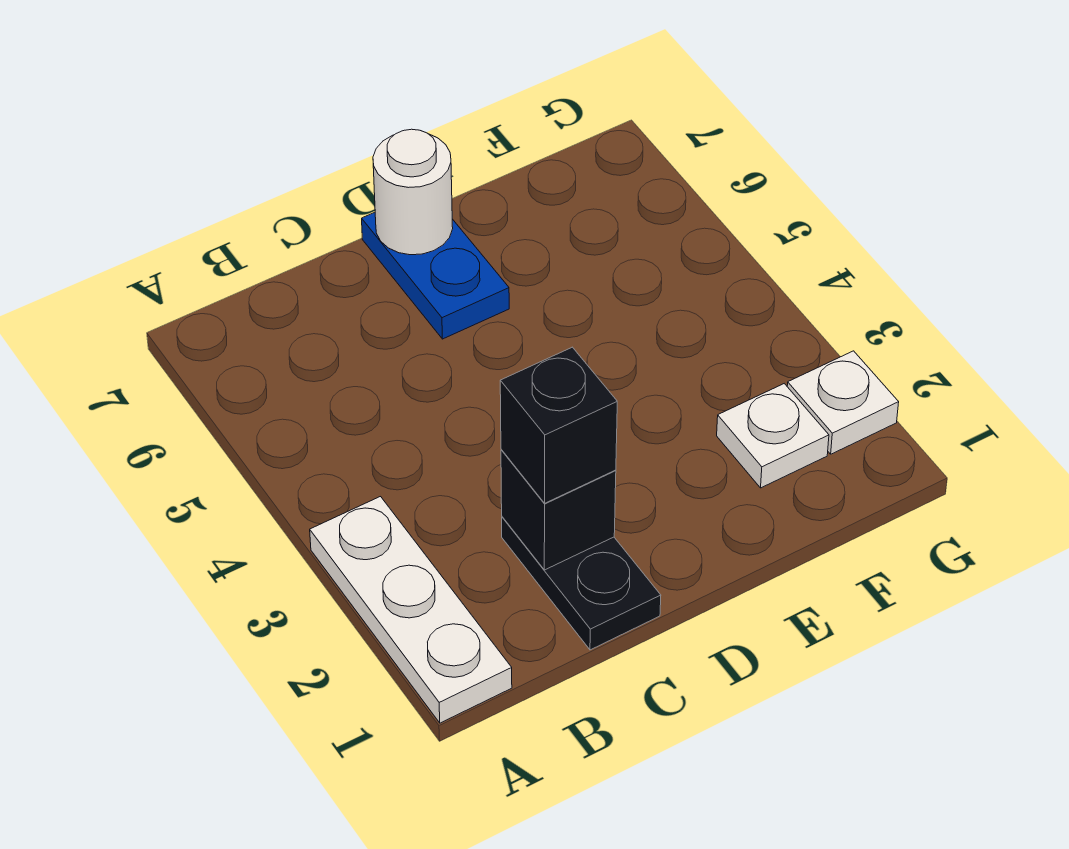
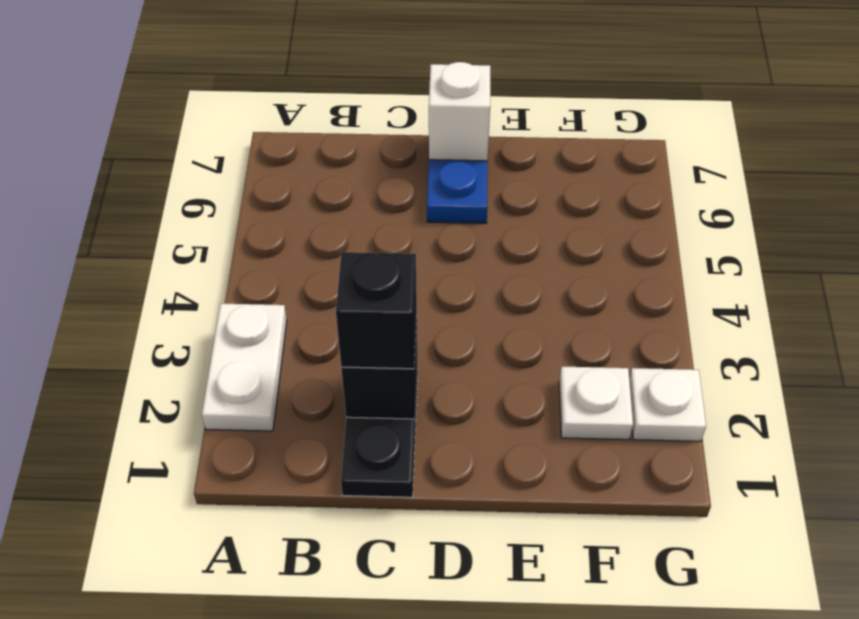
white 1x3 plate [310,497,512,723] -> white 1x2 plate [202,304,287,431]
white 1x1 round brick [373,129,453,255] -> white 1x1 brick [429,62,490,161]

